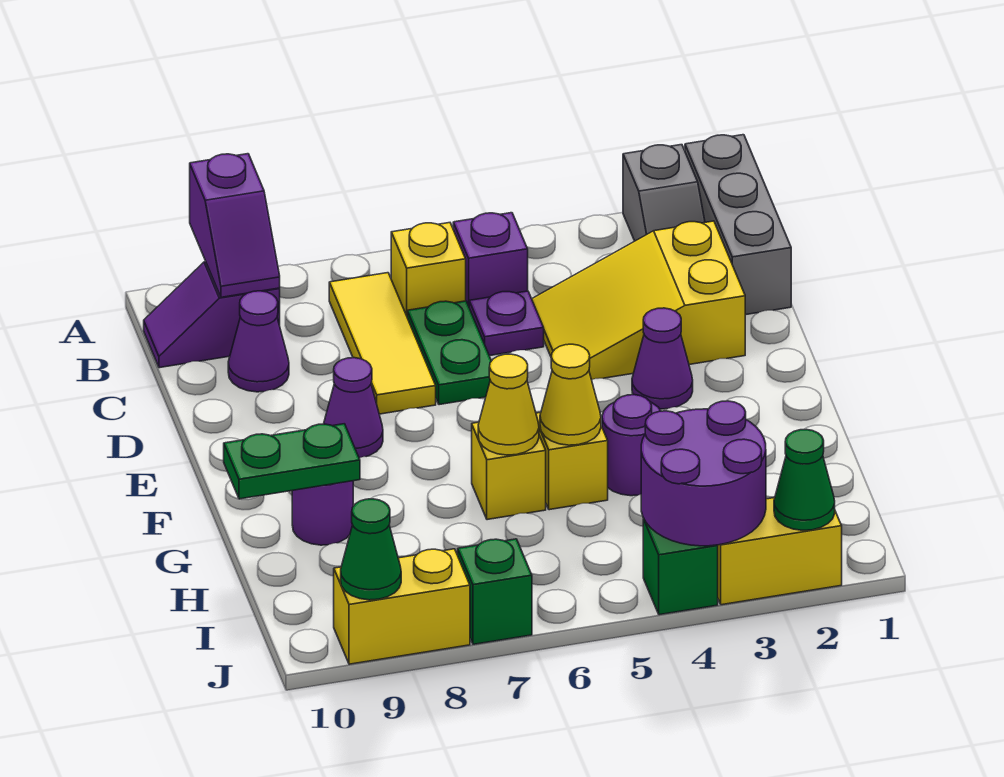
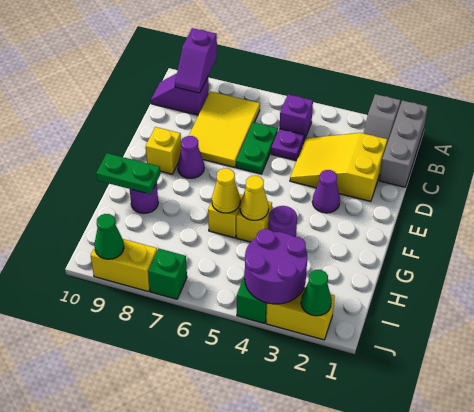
yellow 1x1 brick [391,223,466,315] -> yellow 1x1 brick moved to [146,127,181,174]
yellow 1x3 tile [329,273,436,414] -> yellow 2x3 tile [189,91,260,167]
purple 1x1 cone [228,291,289,392] -> none

